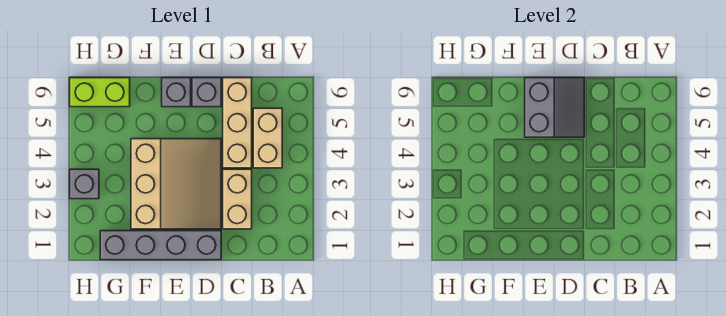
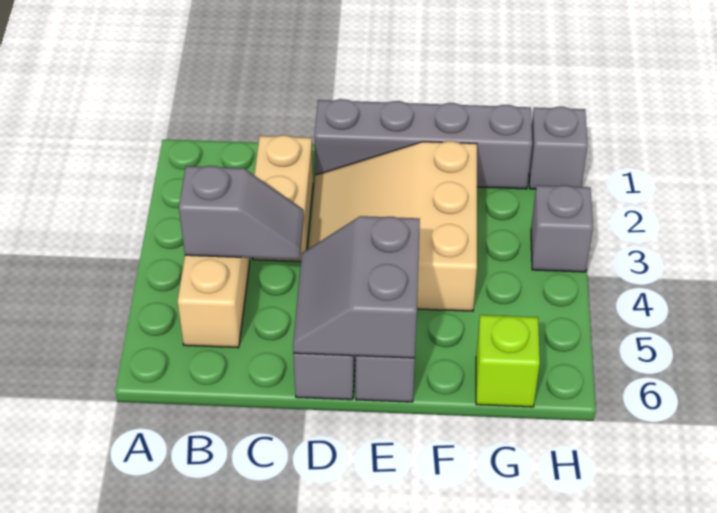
none -> grey 1x2 slope [179,166,304,260]
tan 1x3 brick [223,78,252,168] -> none
lime 1x2 brick [70,78,130,107] -> lime 1x1 brick [476,315,540,407]
none -> grey 1x1 brick [529,107,588,189]

